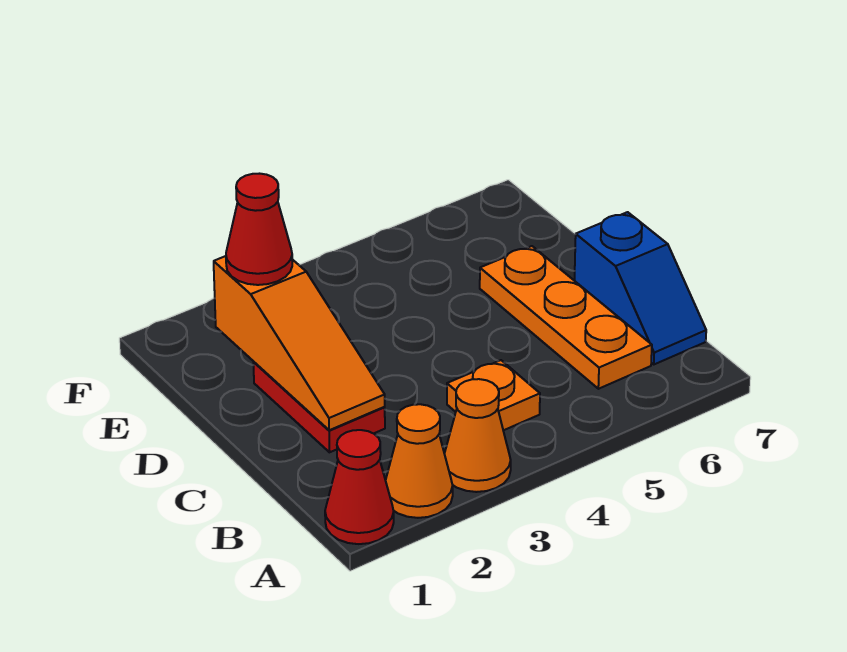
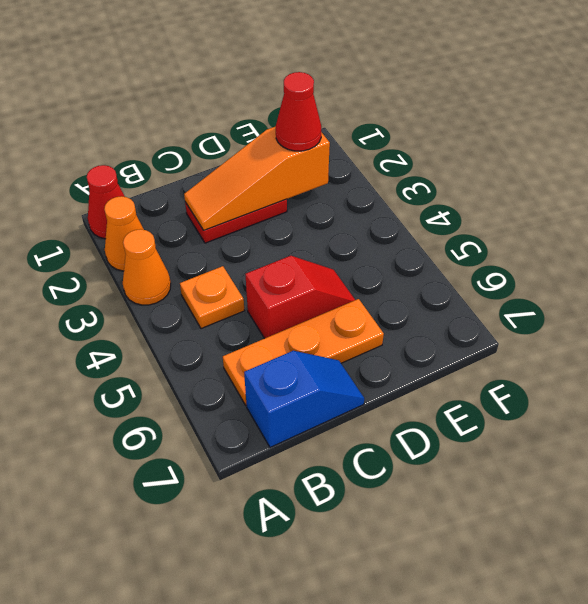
blue 1x2 slope [574,212,706,364] -> blue 1x2 slope turned to [244,351,364,447]
none -> red 1x2 slope [245,256,355,338]

